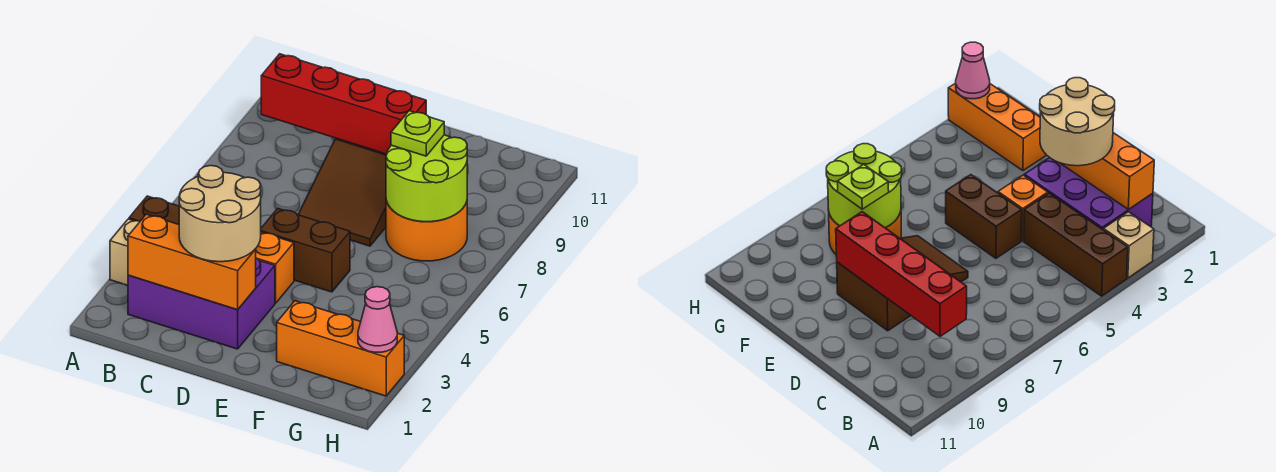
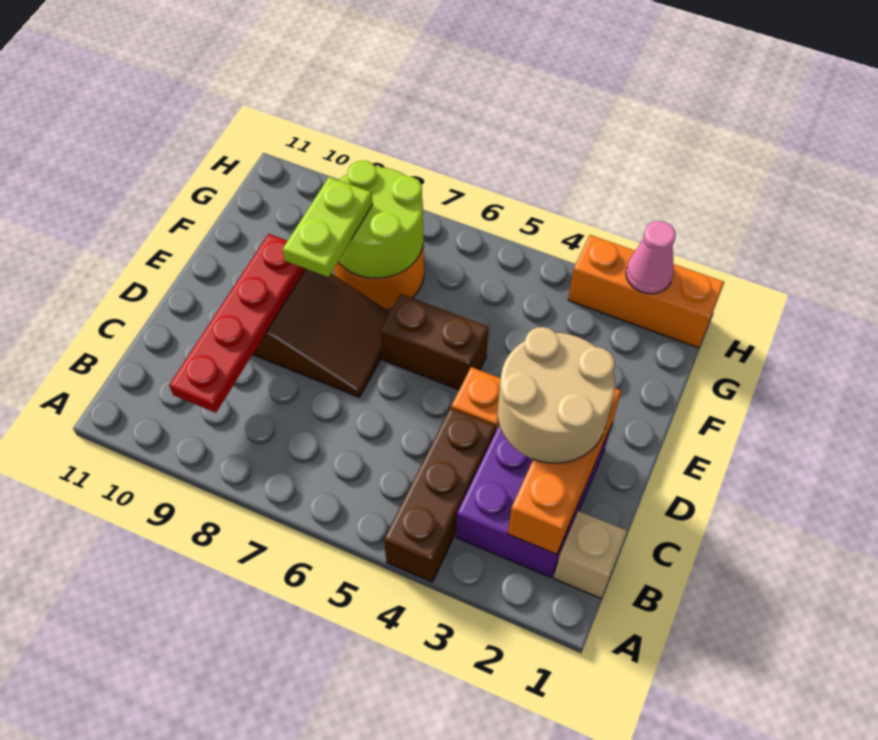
tan 1x1 brick [110,219,140,285] -> tan 1x1 brick moved to [554,511,627,598]
red 1x4 brick [261,54,426,154] -> red 1x4 plate [169,234,305,413]
brown 1x2 brick [261,209,350,292] -> brown 1x2 brick turned to [380,294,488,390]
orange 1x3 brick [277,301,404,396] -> orange 1x3 brick turned to [568,235,724,348]
lime 1x1 plate [391,111,444,156] -> lime 1x2 plate [283,177,373,277]

